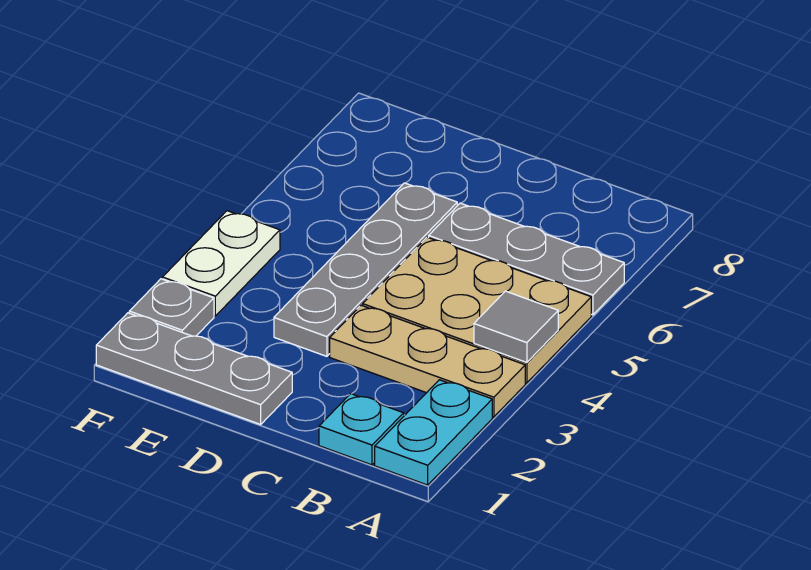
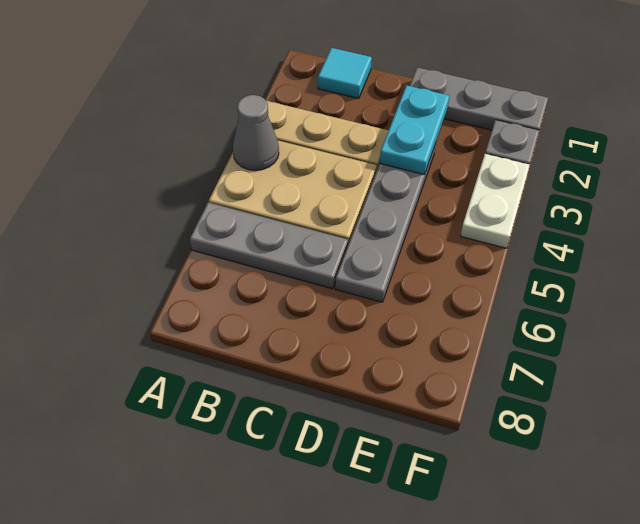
cyan 1x2 plate [375,380,492,485] -> cyan 1x2 plate moved to [380,85,449,174]
grey 1x1 tile [474,291,558,362] -> grey 1x1 cone [233,95,279,170]
cyan 1x1 plate [319,394,404,465] -> cyan 1x1 tile [318,48,372,98]

